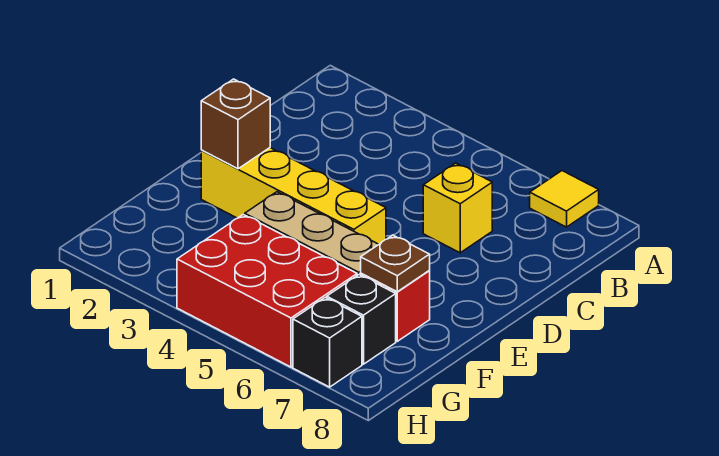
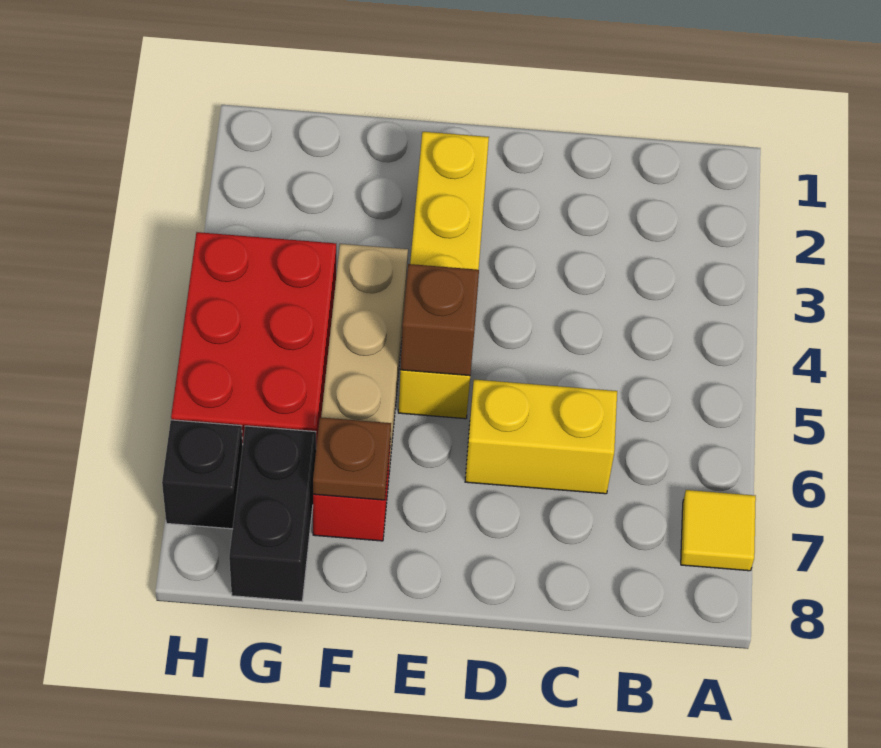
yellow 1x1 brick [423,163,492,253] -> yellow 1x2 brick [465,379,617,494]
brown 1x1 brick [201,79,270,169] -> brown 1x1 brick moved to [400,264,479,376]
black 1x1 brick [327,275,396,364] -> black 1x2 brick [229,426,316,601]

